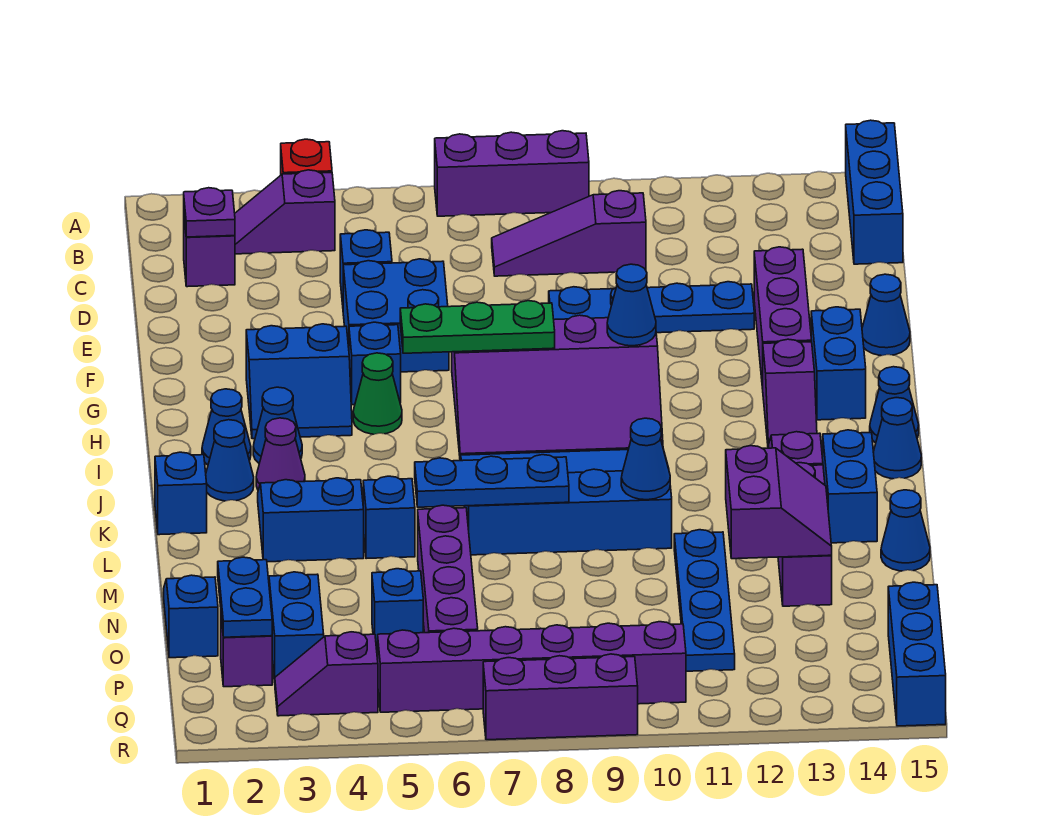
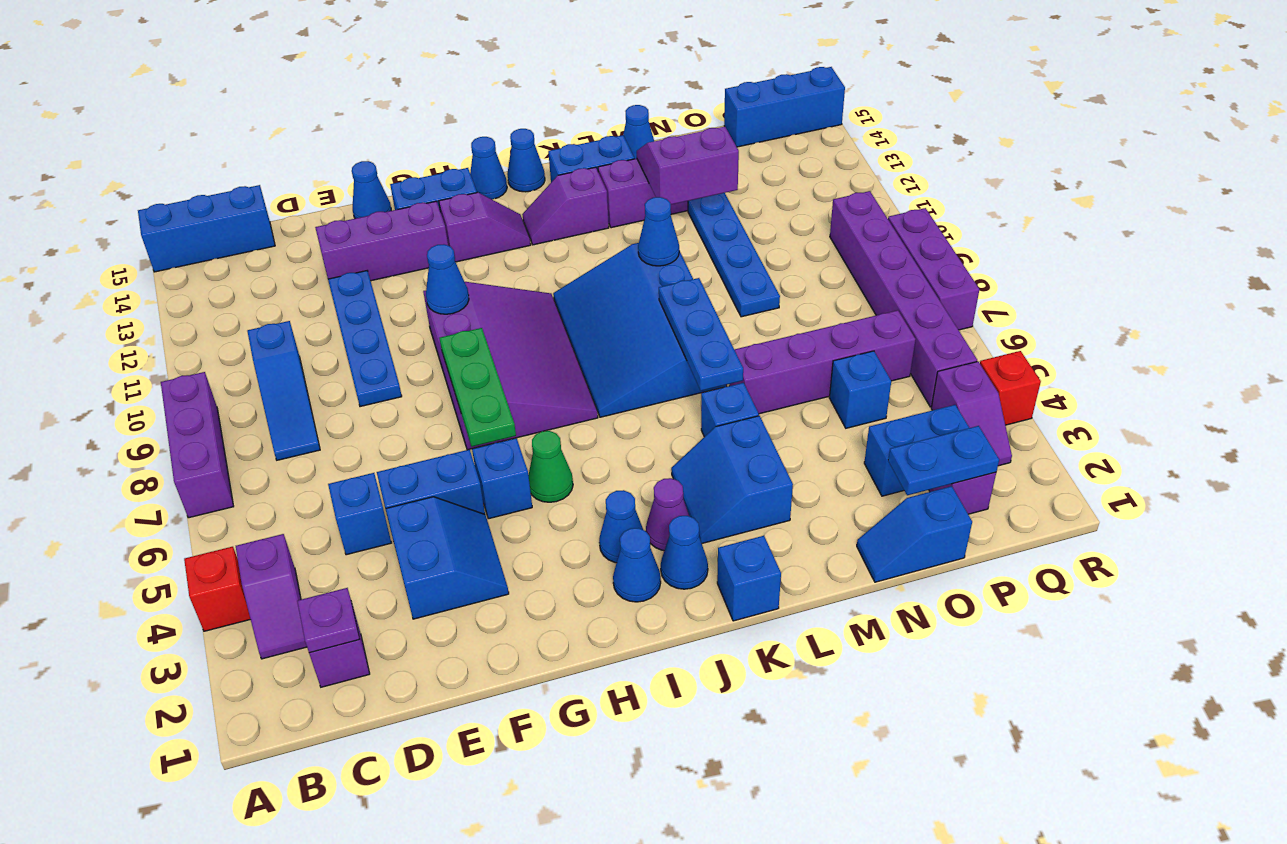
purple 1x3 slope [492,191,646,276] -> blue 1x3 slope [247,321,320,460]
blue 2x2 brick [343,259,449,372] -> blue 1x2 brick [377,449,485,517]
blue 2x2 slope [246,324,352,439] -> blue 2x2 slope moved to [386,497,509,619]
blue 1x4 plate [674,530,735,671] -> blue 1x4 plate turned to [688,193,780,317]
none -> red 1x1 brick [980,351,1041,425]

